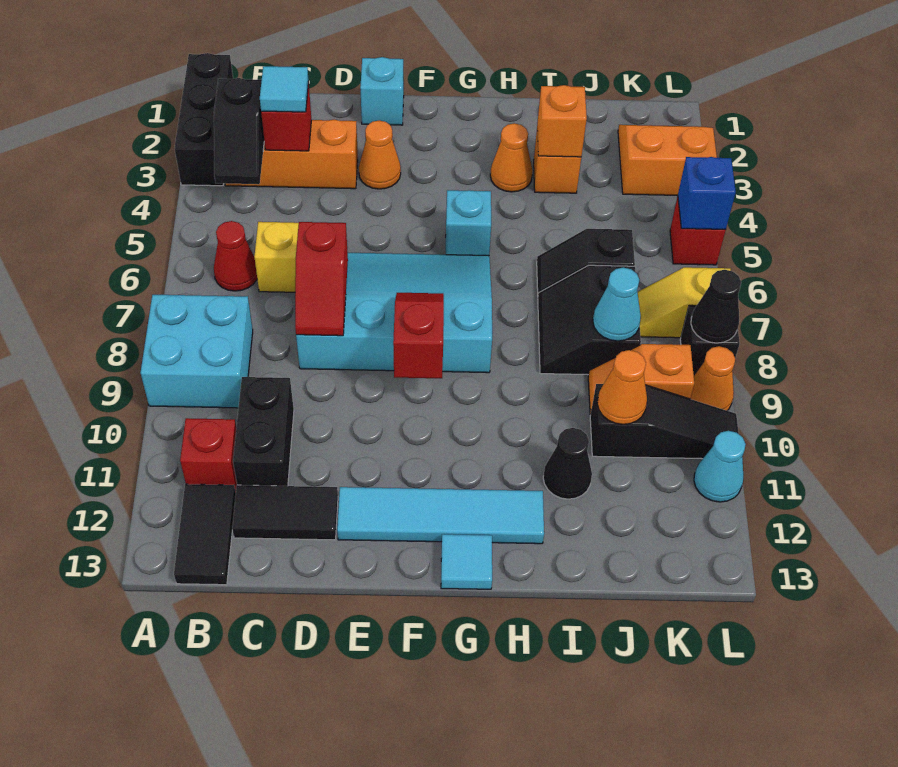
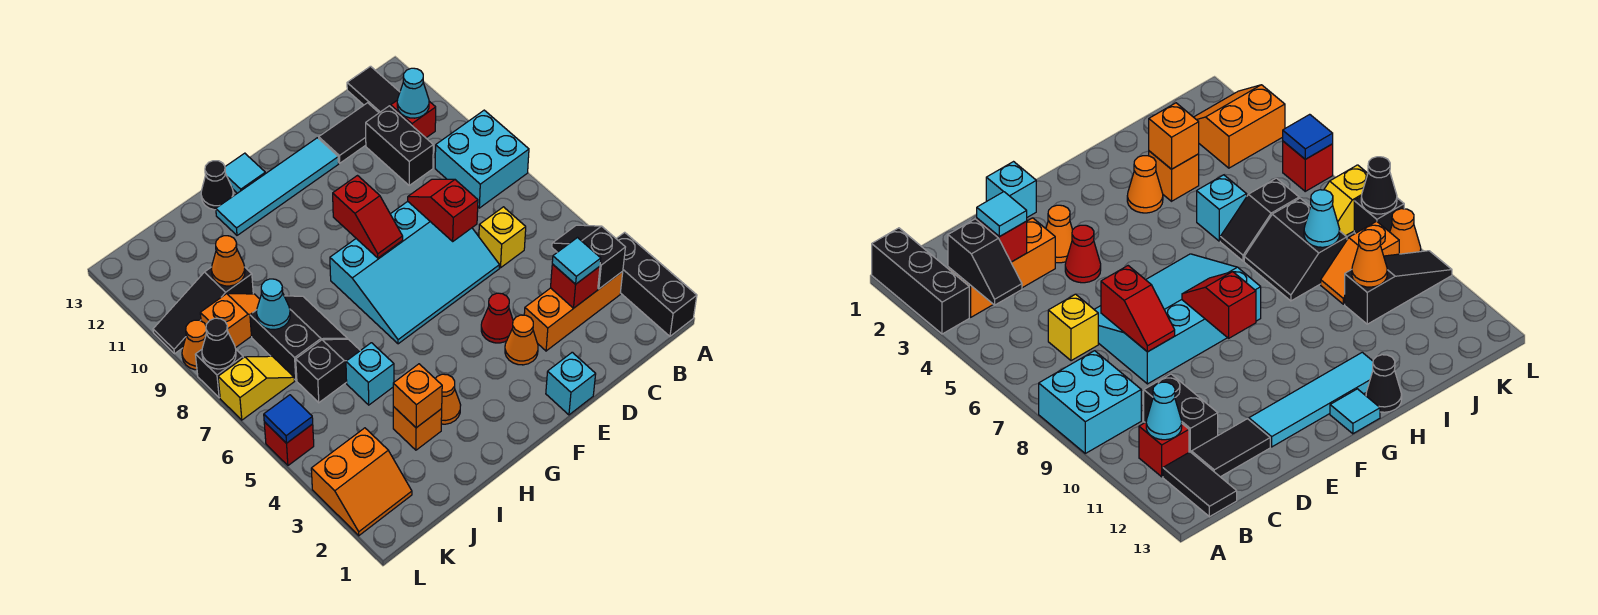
red 1x1 cone [214,221,257,291] -> red 1x1 cone moved to [481,293,513,343]
cyan 1x1 brick [446,190,491,256] -> cyan 1x1 brick moved to [346,343,394,405]
black 1x1 cone [543,428,592,499] -> black 1x1 cone moved to [201,161,234,210]
blue 1x1 brick [678,157,736,229] -> blue 1x1 tile [264,395,313,443]
cyan 1x1 cone [694,431,746,502] -> cyan 1x1 cone moved to [397,68,429,118]

